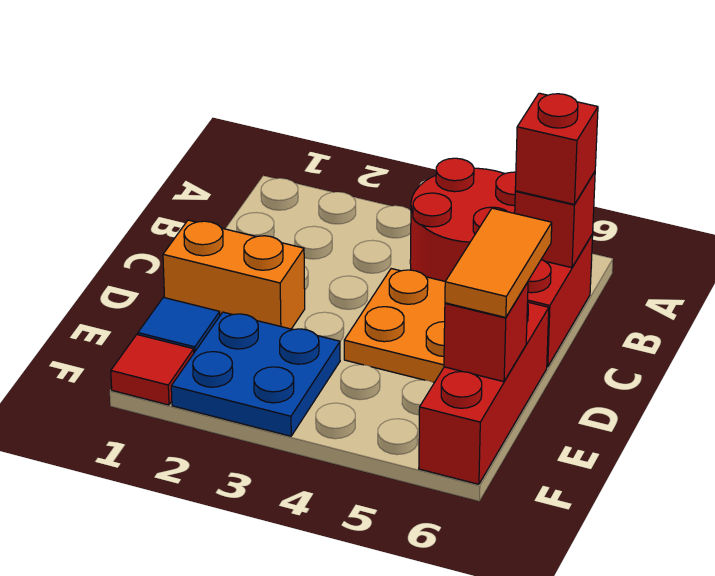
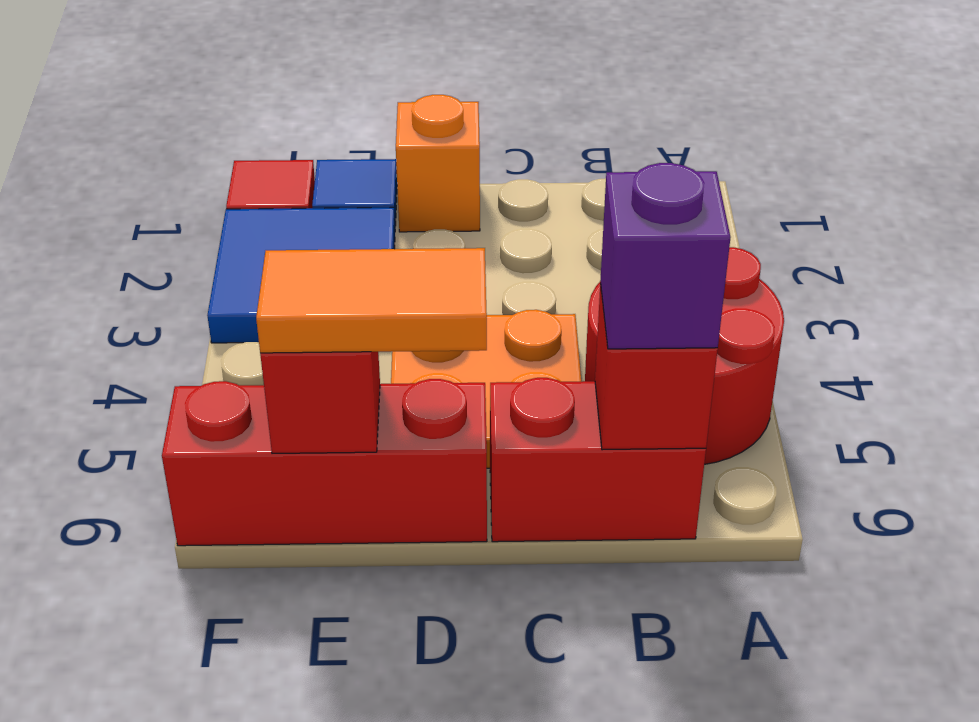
red 1x1 brick [515,93,598,204] -> purple 1x1 brick [600,163,731,349]
orange 1x2 brick [163,220,305,329] -> orange 1x1 brick [396,95,480,232]
blue 2x2 plate [171,312,340,436] -> blue 2x2 tile [207,207,395,343]

